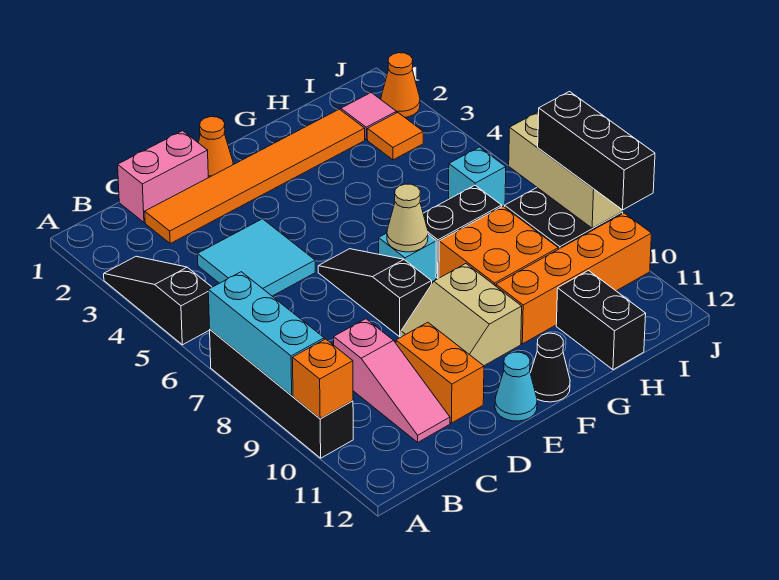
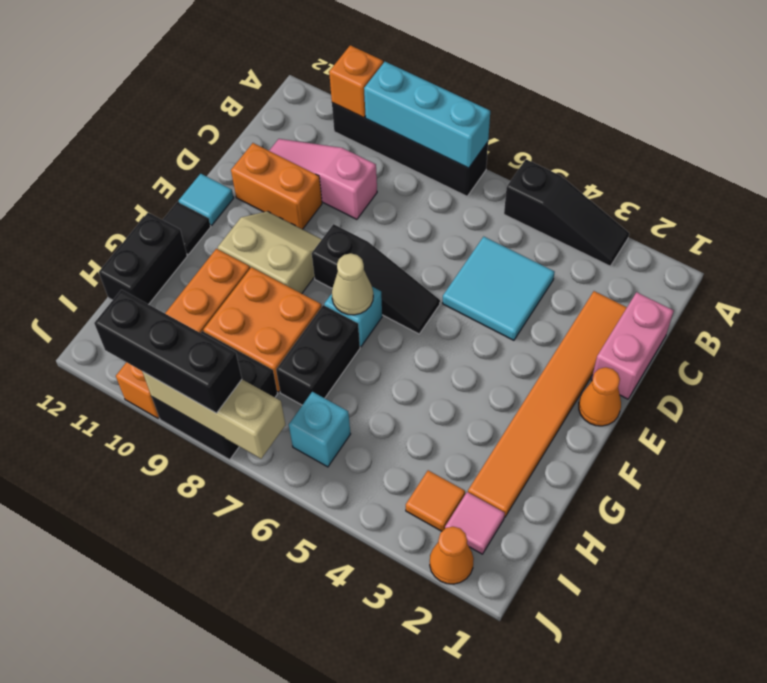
cyan 1x1 cone [495,352,537,421] -> cyan 1x1 tile [179,174,234,225]
black 1x1 cone [530,333,570,402] -> black 1x1 tile [163,202,211,254]
black 1x2 brick [556,271,646,370] -> black 1x2 brick turned to [99,213,187,305]

